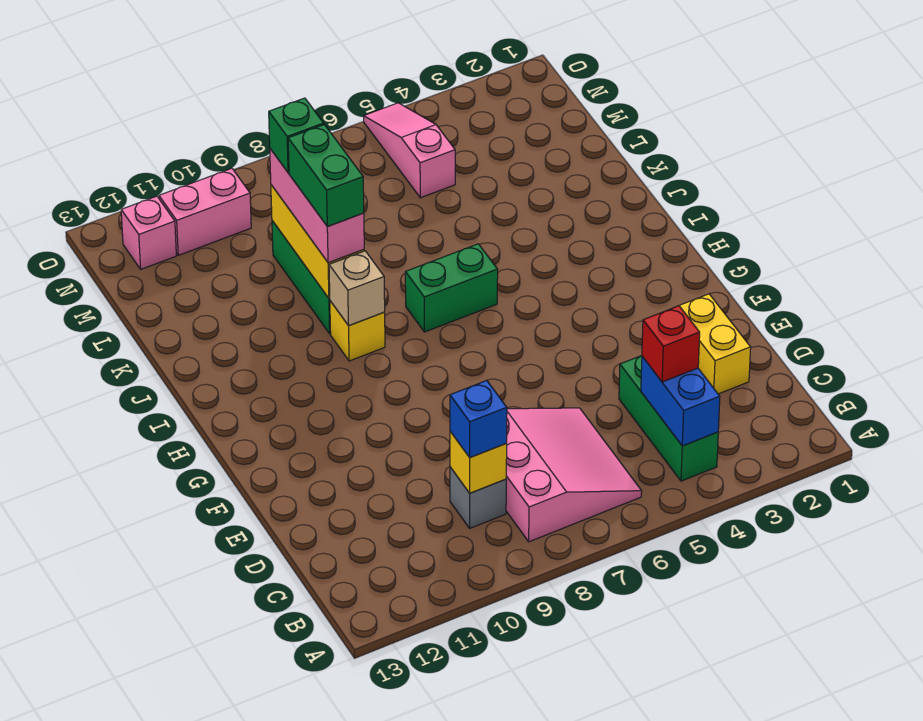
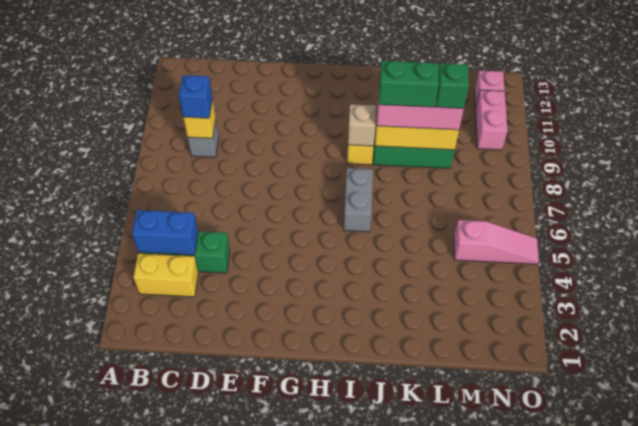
pink 3x3 slope [506,408,642,542] -> none
red 1x1 brick [642,306,700,382] -> none
yellow 1x2 brick [679,294,751,394] -> yellow 1x2 brick moved to [133,253,198,297]
green 1x2 brick [405,244,498,332] -> grey 1x2 brick [344,168,373,232]

